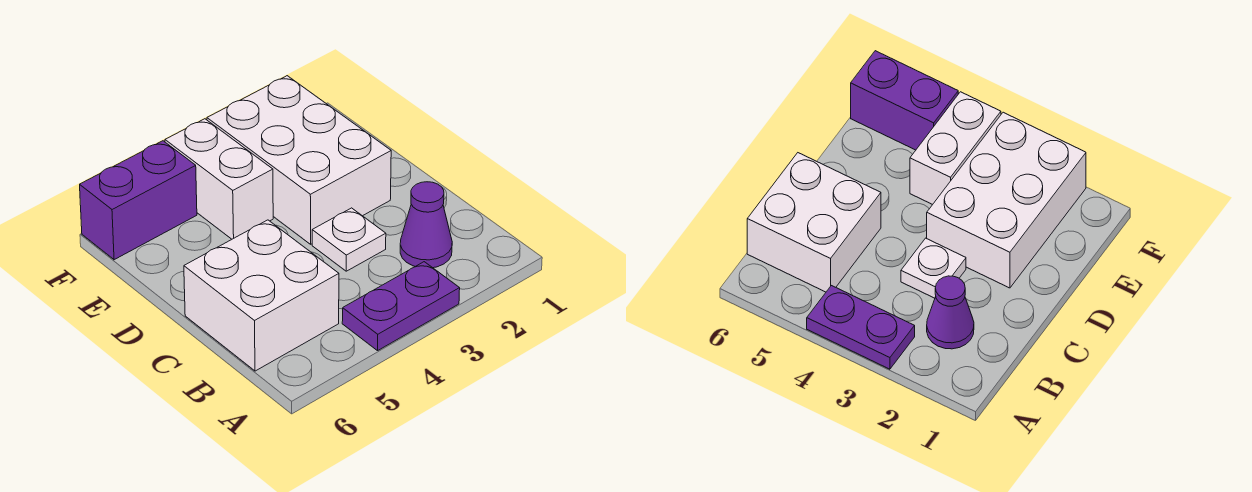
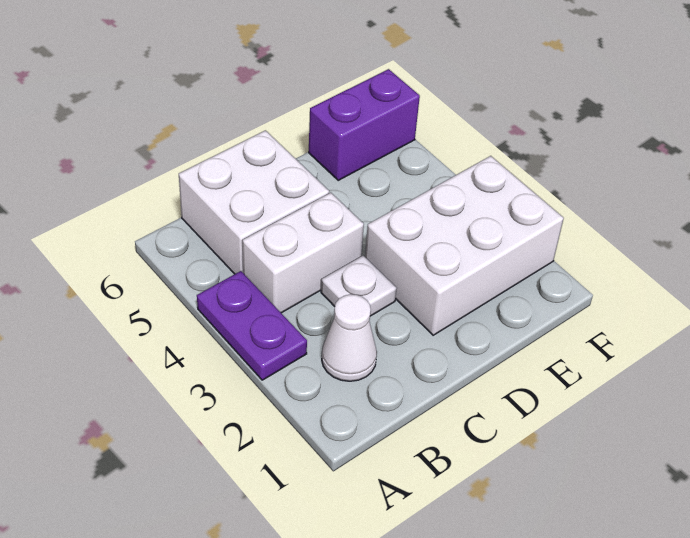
purple 1x1 cone [400,182,452,268] -> white 1x1 cone [322,294,377,381]
white 1x2 brick [165,119,273,239] -> white 1x2 brick moved to [243,193,364,313]
purple 1x2 brick [80,141,197,260] -> purple 1x2 brick turned to [309,69,420,180]

